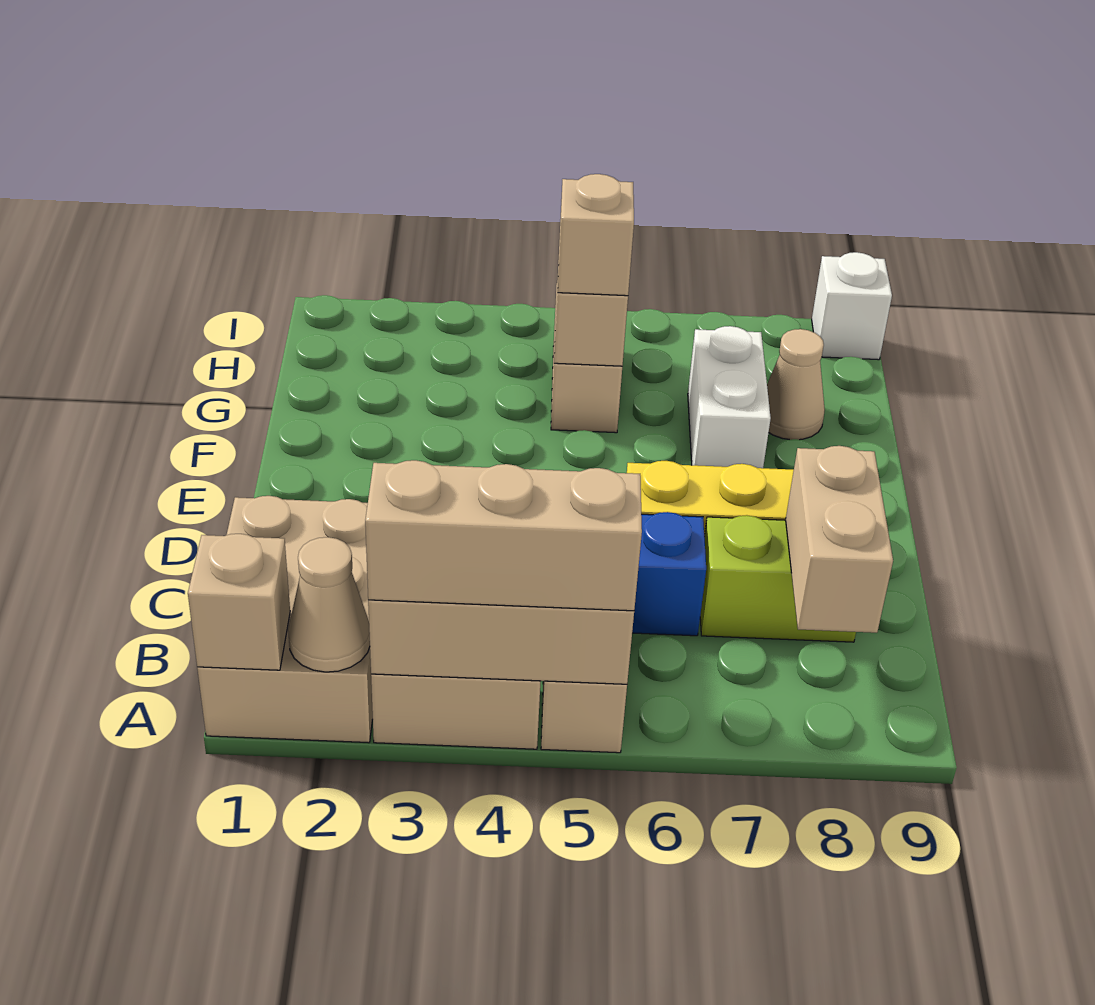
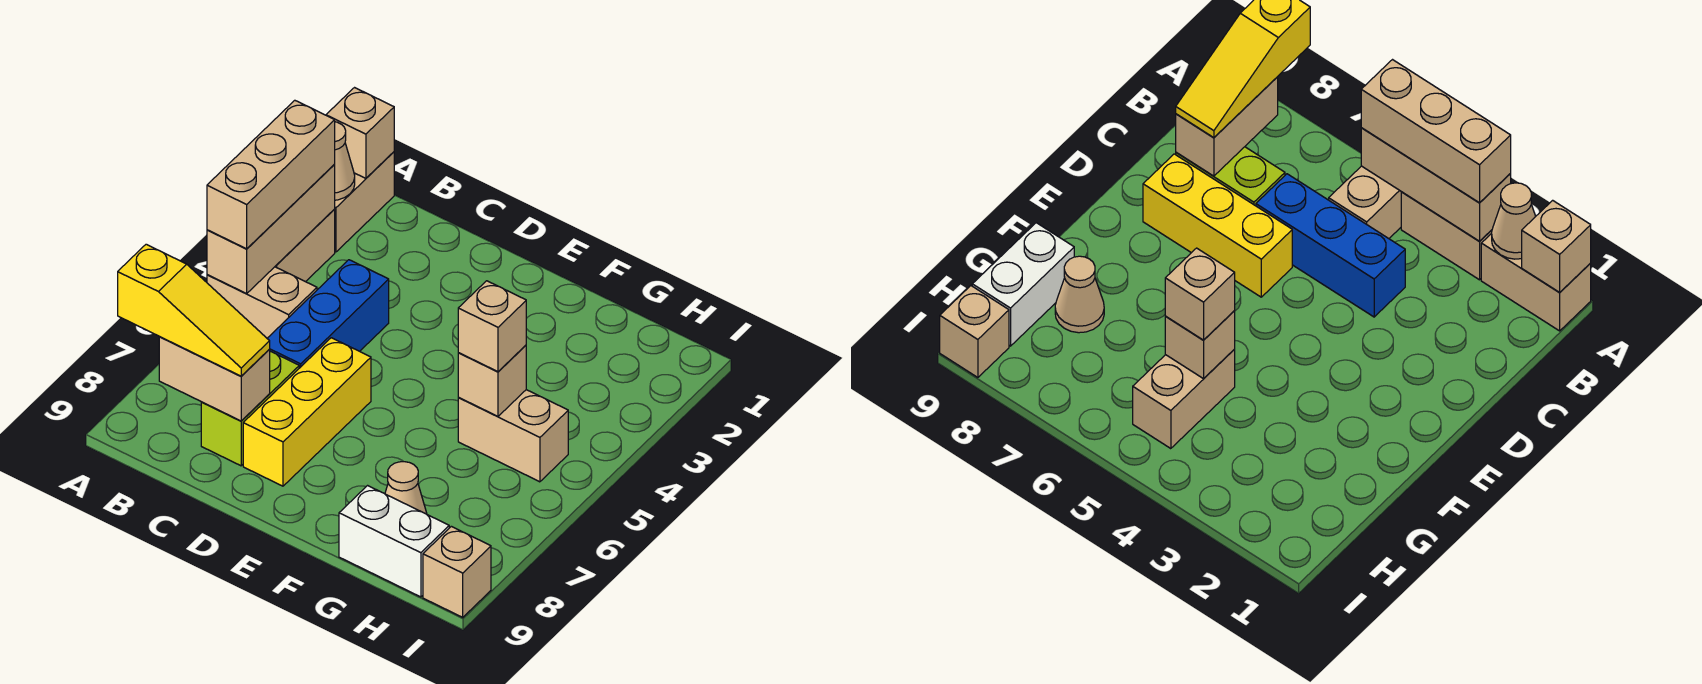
tan 2x3 brick [197,496,373,743] -> tan 1x2 brick [335,152,394,252]
none -> yellow 1x3 slope [118,244,270,376]
white 1x2 brick [688,326,771,468] -> white 1x2 brick moved to [339,486,449,597]
white 1x1 brick [812,252,892,360] -> tan 1x1 brick [423,526,491,617]

